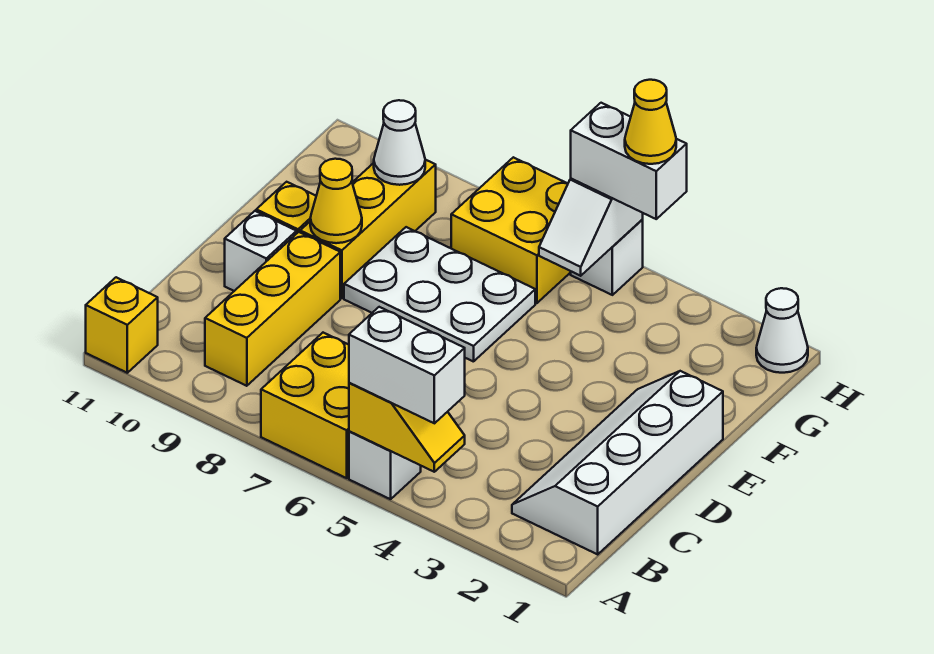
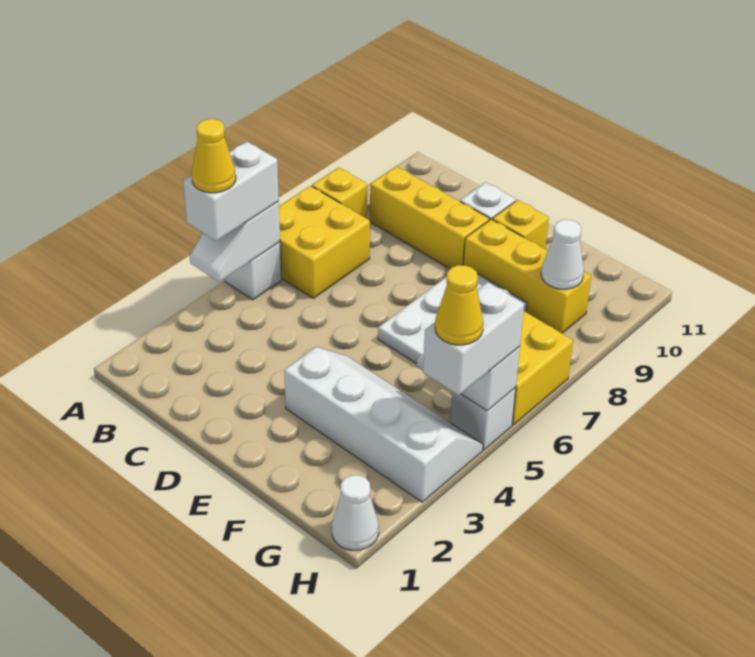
yellow 1x2 slope [349,383,465,472] -> white 1x2 slope [190,202,280,282]
yellow 1x1 brick [86,277,158,373] -> yellow 1x1 brick moved to [312,167,367,219]
white 2x4 slope [512,371,723,554] -> white 2x4 slope moved to [284,347,483,502]
yellow 1x1 cone [310,159,362,243] -> yellow 1x1 cone moved to [192,119,236,193]

